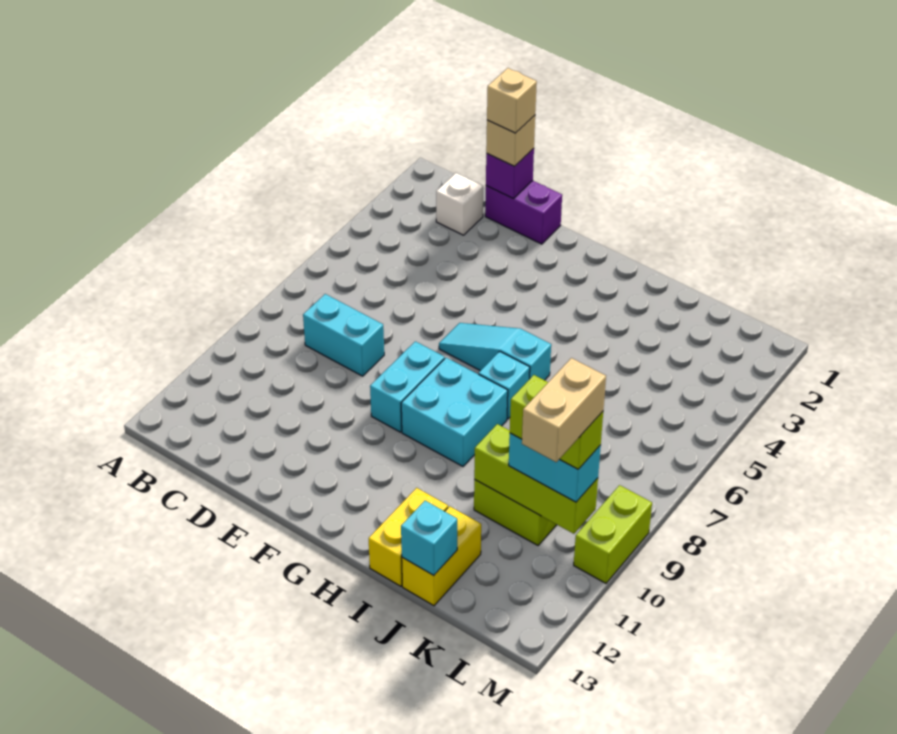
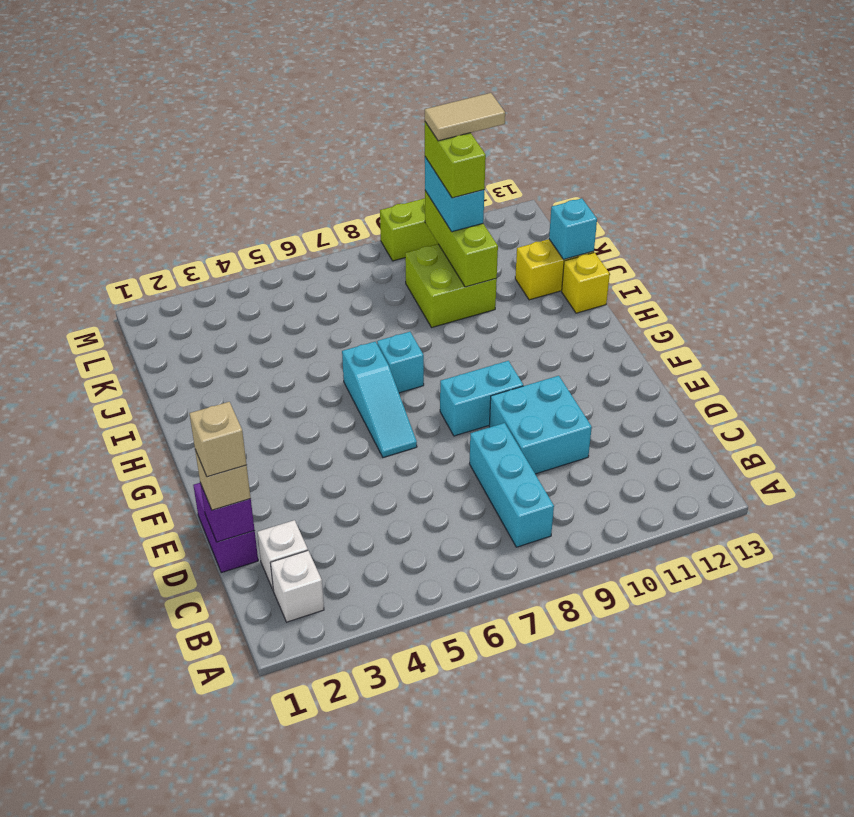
none -> white 1x1 brick [270,551,324,622]
cyan 1x2 brick [303,294,384,376] -> cyan 1x3 brick [470,423,554,547]
cyan 2x2 brick [401,358,508,466] -> cyan 2x2 brick moved to [489,376,592,474]
yellow 1x2 brick [369,488,448,586] -> yellow 1x1 brick [562,253,610,313]
tan 1x2 brick [522,358,606,462] -> tan 1x2 tile [425,93,505,141]

